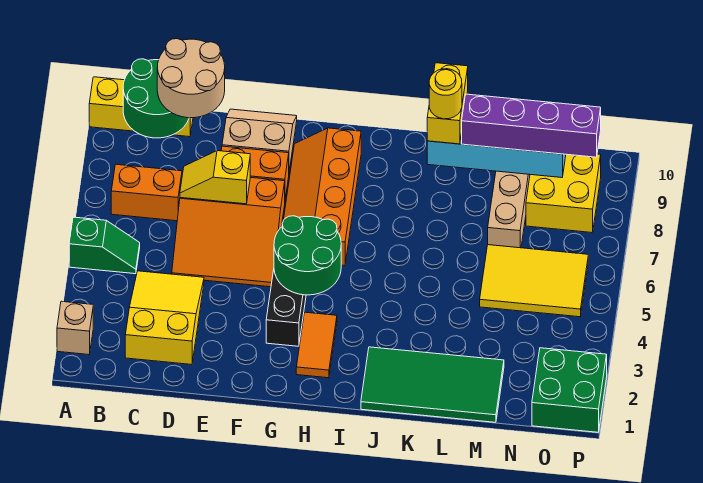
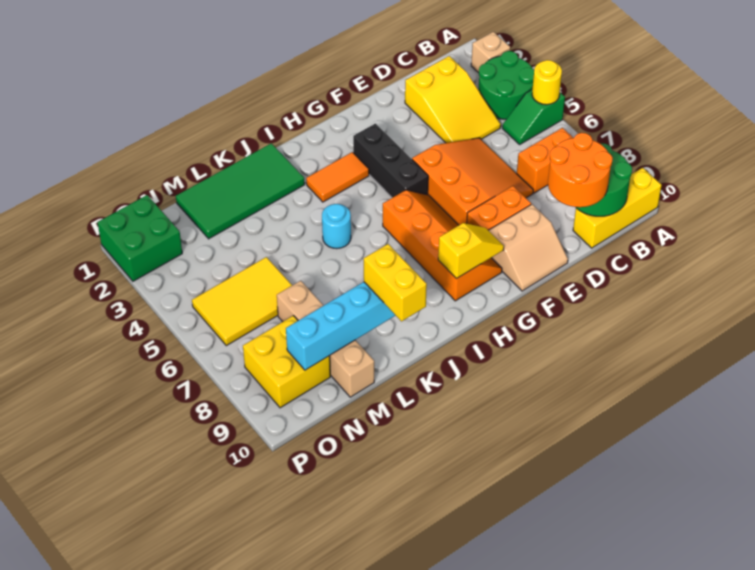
tan 2x2 round brick [157,39,225,118] -> orange 2x2 round brick [548,133,613,207]
orange 3x3 slope [172,177,285,287] -> orange 3x3 slope turned to [412,138,533,225]
yellow 1x2 slope [180,151,250,204] -> yellow 1x2 slope moved to [438,223,504,279]
green 2x2 round brick [274,216,341,295] -> green 2x2 round brick moved to [479,51,534,119]
orange 1x2 tile [296,312,337,378] -> orange 1x2 tile turned to [306,152,369,202]
none -> cyan 1x1 round brick [322,204,351,249]
yellow 1x1 round brick [429,69,462,119] -> yellow 1x1 round brick moved to [532,60,562,105]
purple 1x4 brick [462,94,601,157] -> none

